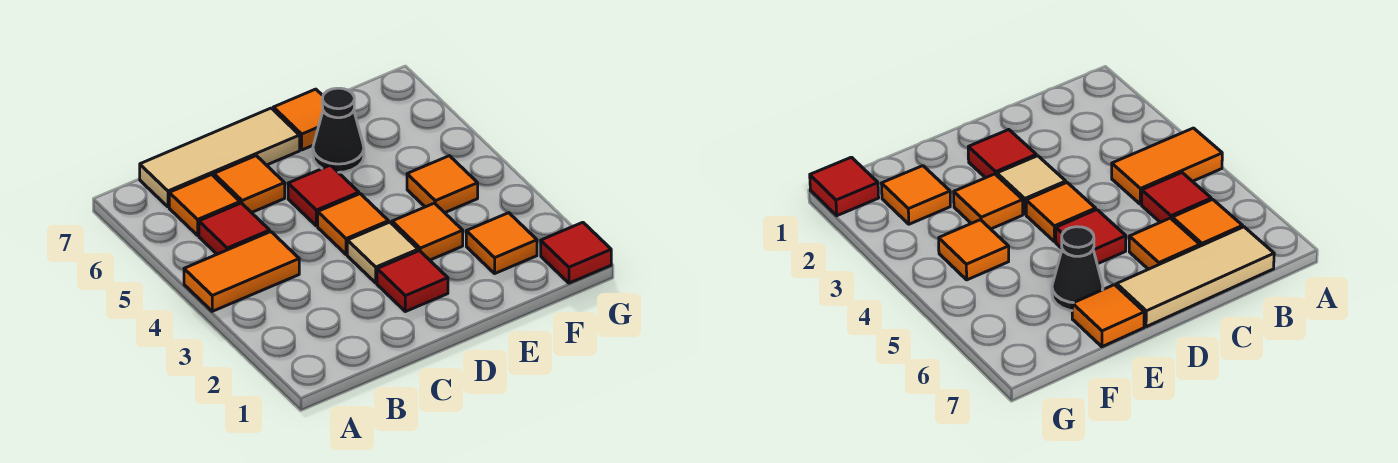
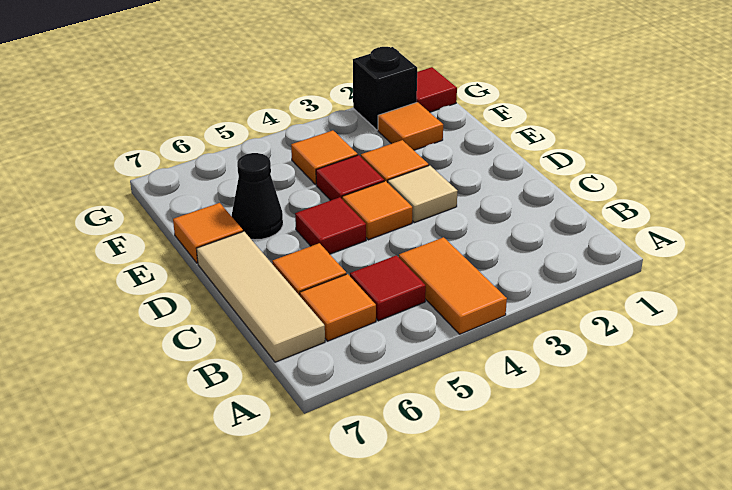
red 1x1 tile [377,251,448,312] -> red 1x1 tile moved to [316,155,384,201]
none -> black 1x1 brick [353,47,417,130]

